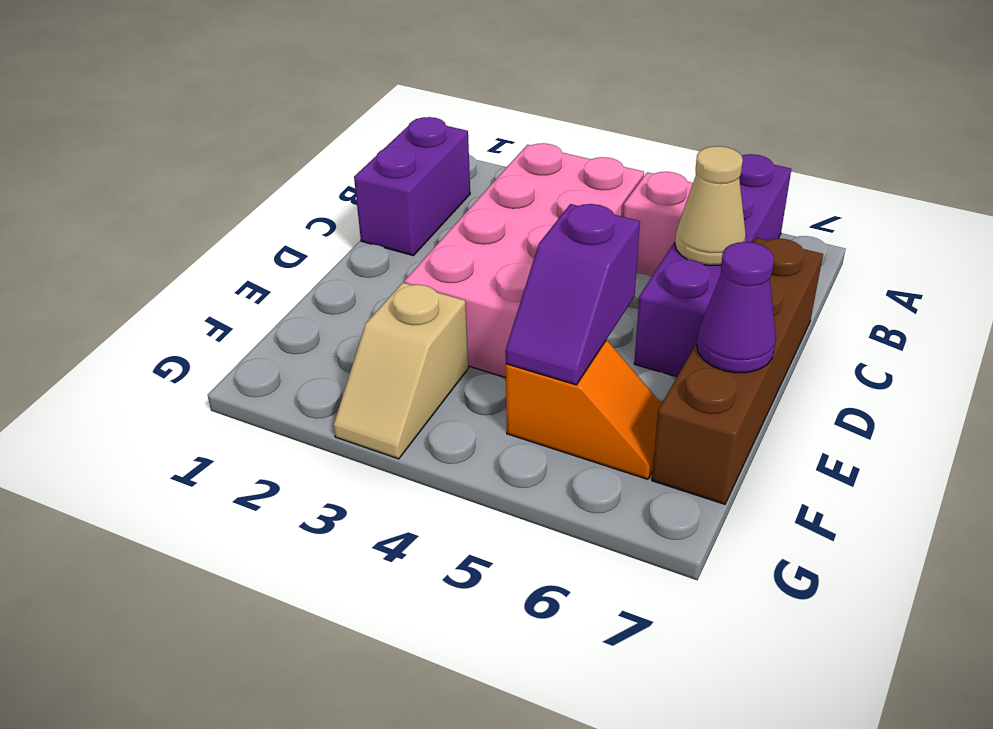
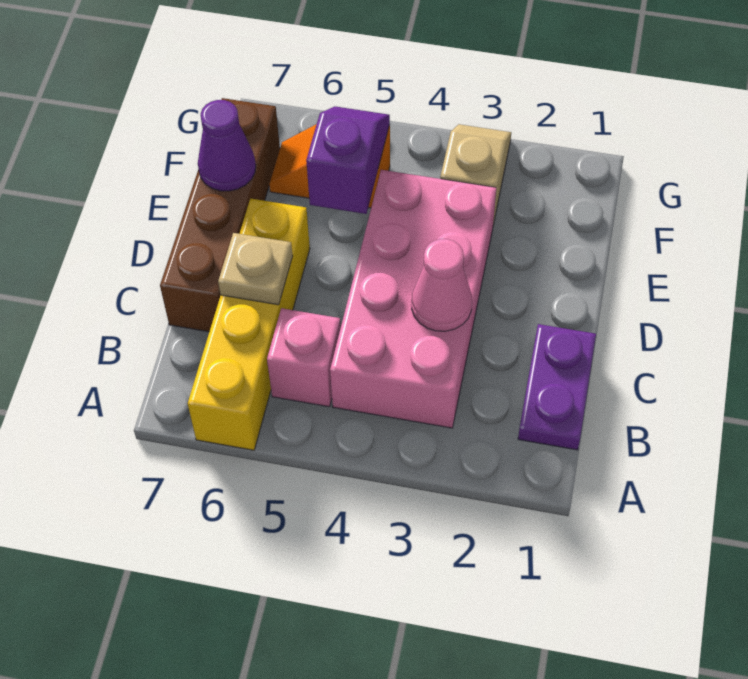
purple 1x4 brick [634,154,791,377] -> yellow 1x4 brick [188,199,310,450]
purple 1x2 brick [354,117,470,256] -> purple 1x2 plate [518,324,596,450]
none -> pink 1x1 cone [412,239,472,331]
tan 1x1 cone [675,146,746,266] -> tan 1x1 plate [218,233,293,305]

